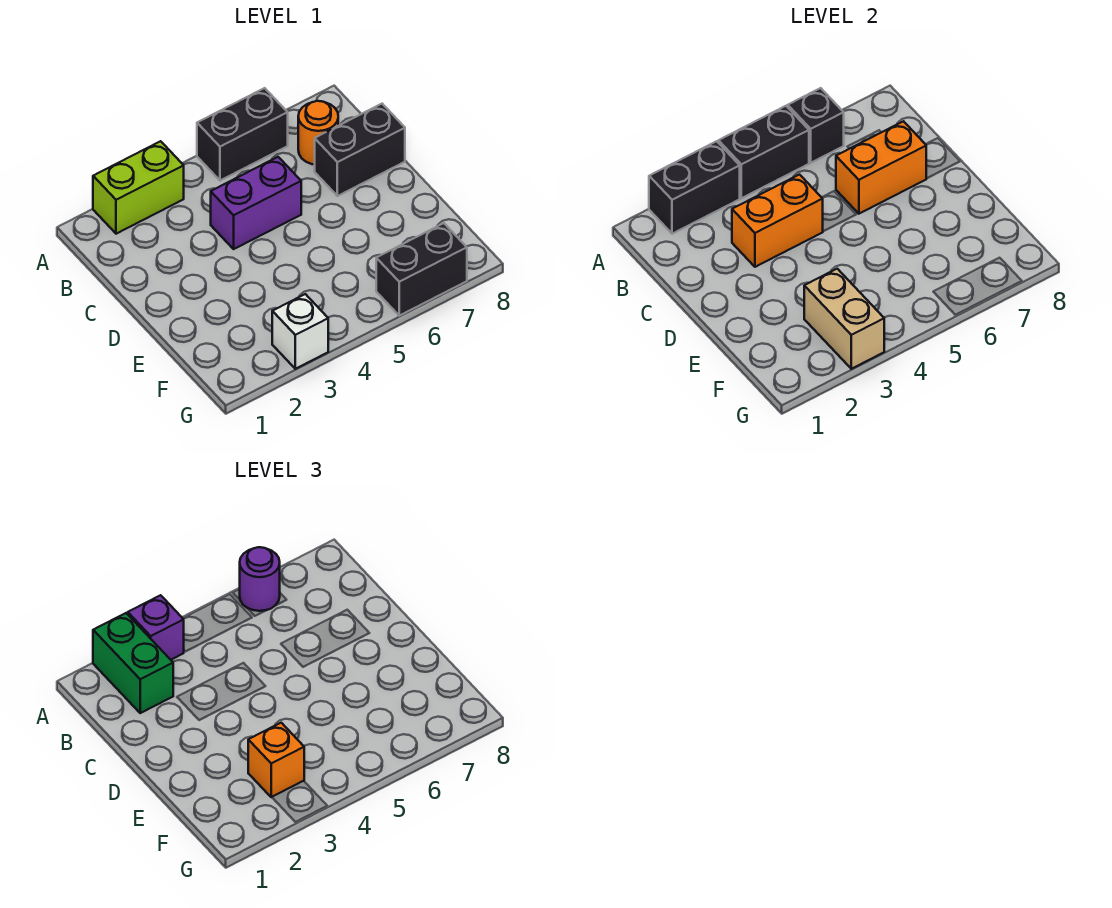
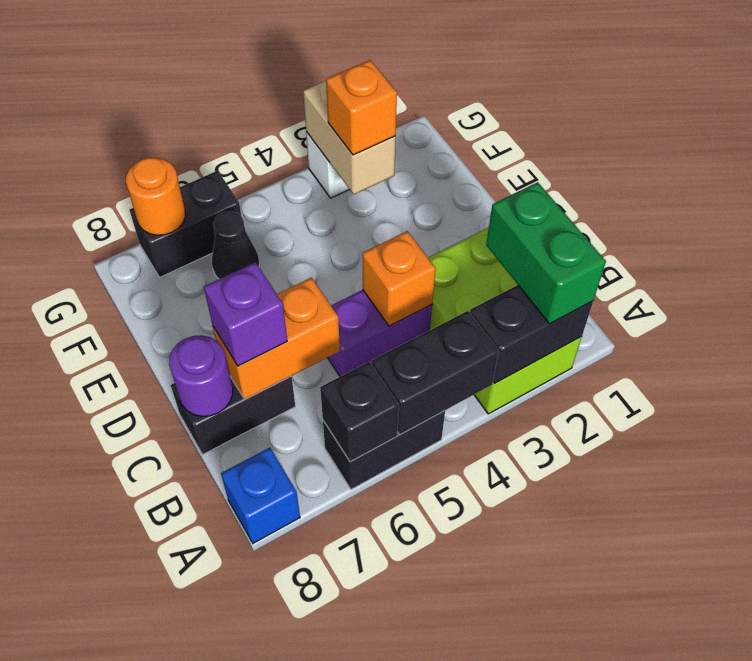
lime 1x2 brick [93,141,184,234] -> lime 2x3 brick [428,228,582,414]
purple 1x1 brick [128,595,184,660] -> purple 1x1 brick moved to [204,262,287,366]
purple 1x1 round brick [240,547,280,611] -> purple 1x1 round brick moved to [169,335,233,416]
none -> blue 1x1 brick [221,448,300,543]
orange 1x1 round brick [298,101,338,165] -> orange 1x1 round brick moved to [126,158,185,235]
orange 1x2 brick [732,175,823,267] -> orange 1x1 brick [362,231,436,326]
none -> black 1x1 cone [212,212,259,279]

